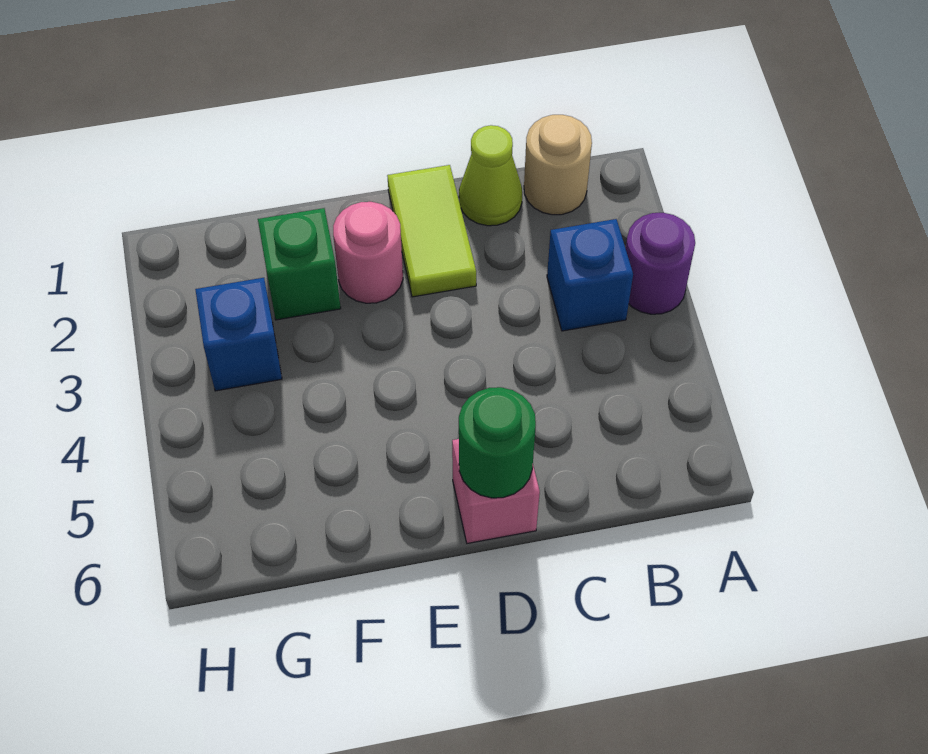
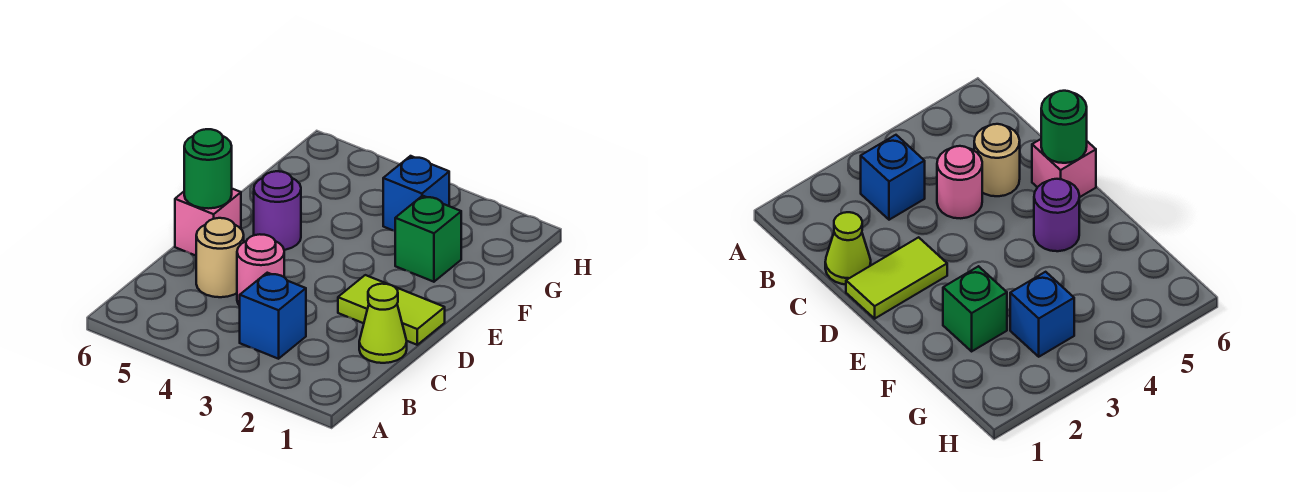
purple 1x1 round brick [626,213,695,314] -> purple 1x1 round brick moved to [254,171,301,250]
tan 1x1 round brick [524,115,592,215] -> tan 1x1 round brick moved to [196,218,244,297]
pink 1x1 round brick [333,202,403,303] -> pink 1x1 round brick moved to [237,234,284,306]

